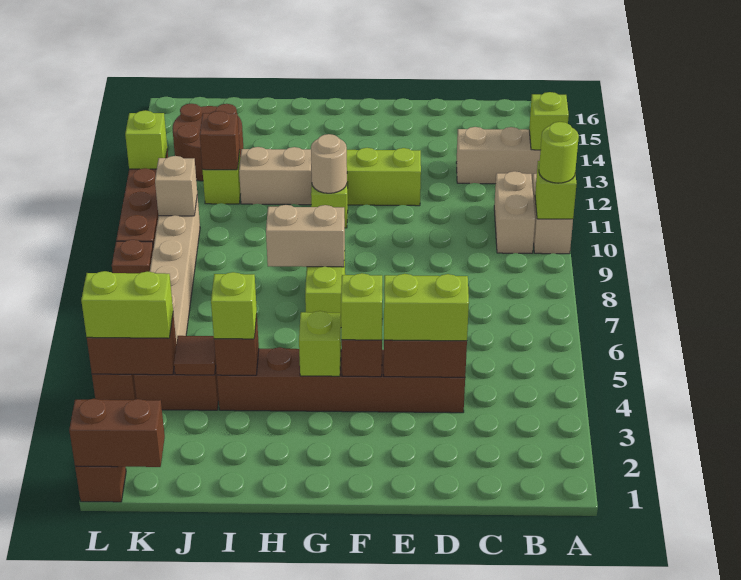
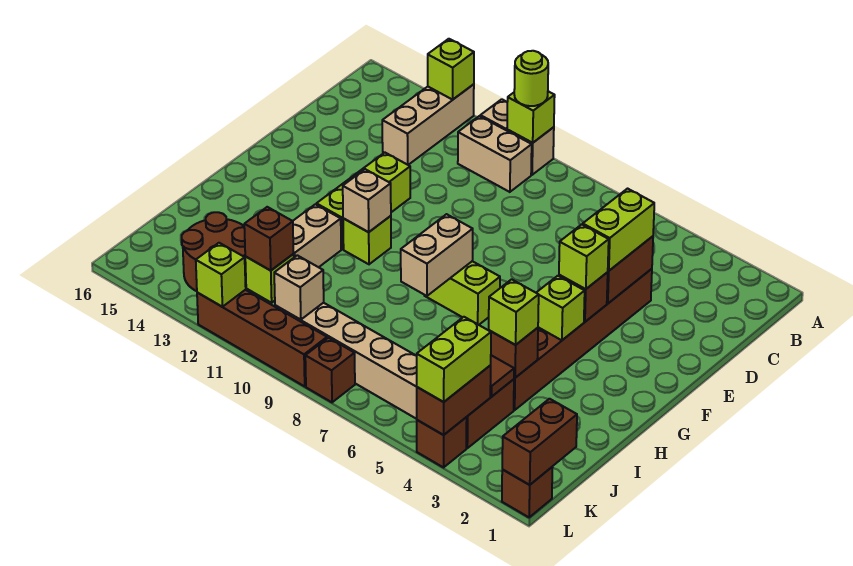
tan 1x1 round brick [311,134,347,193] -> tan 1x1 brick [343,169,391,232]

